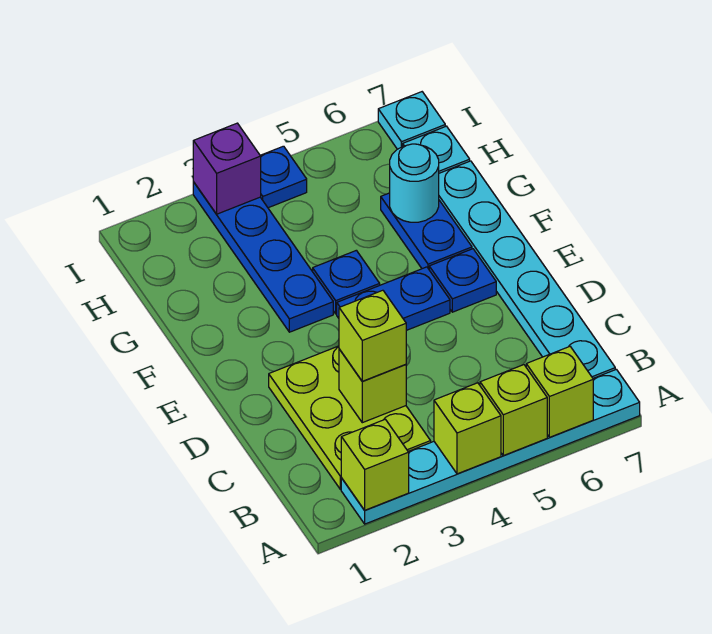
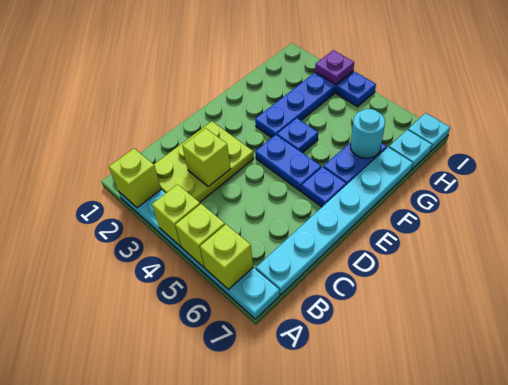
lime 1x1 brick [339,290,406,381] -> none
purple 1x1 brick [193,123,261,214] -> purple 1x1 plate [315,50,354,84]

